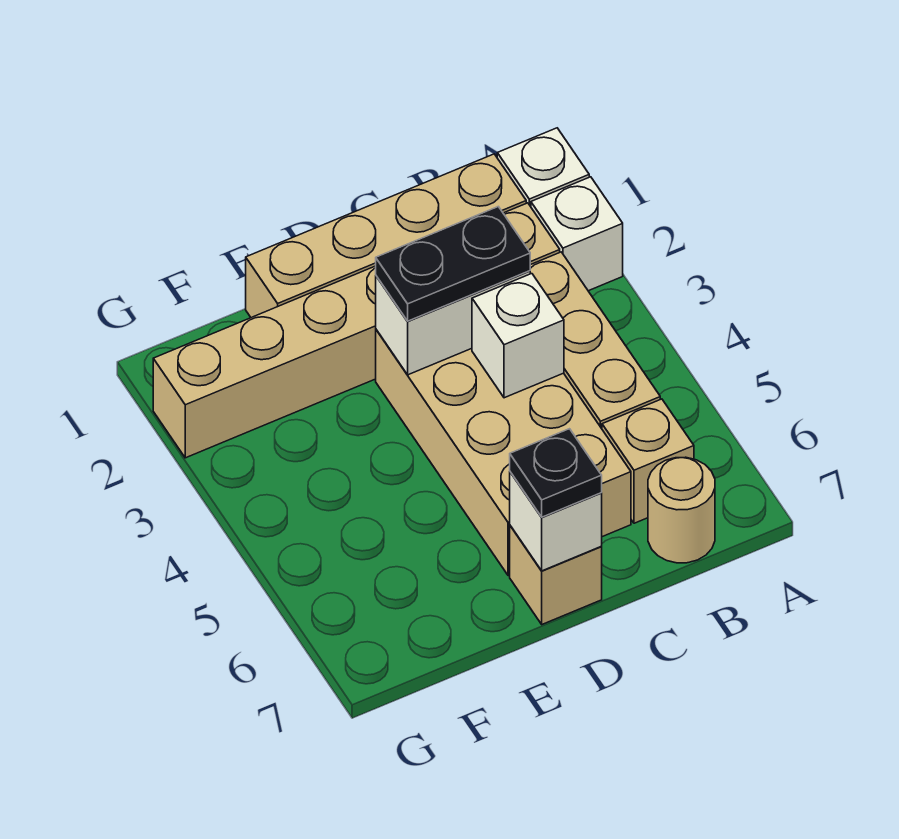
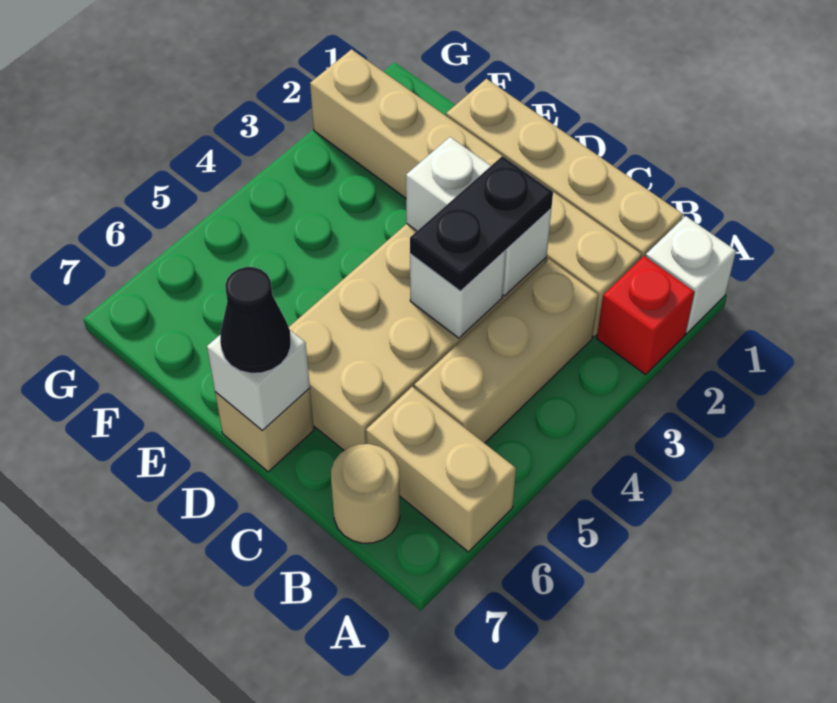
white 1x1 brick [531,177,623,291] -> red 1x1 brick [597,256,695,375]
tan 1x1 brick [602,399,694,523] -> tan 1x2 brick [366,387,516,552]
black 1x2 plate [376,207,530,321] -> black 1x2 plate turned to [410,156,553,291]
black 1x1 plate [510,429,602,517] -> black 1x1 cone [220,267,291,373]

